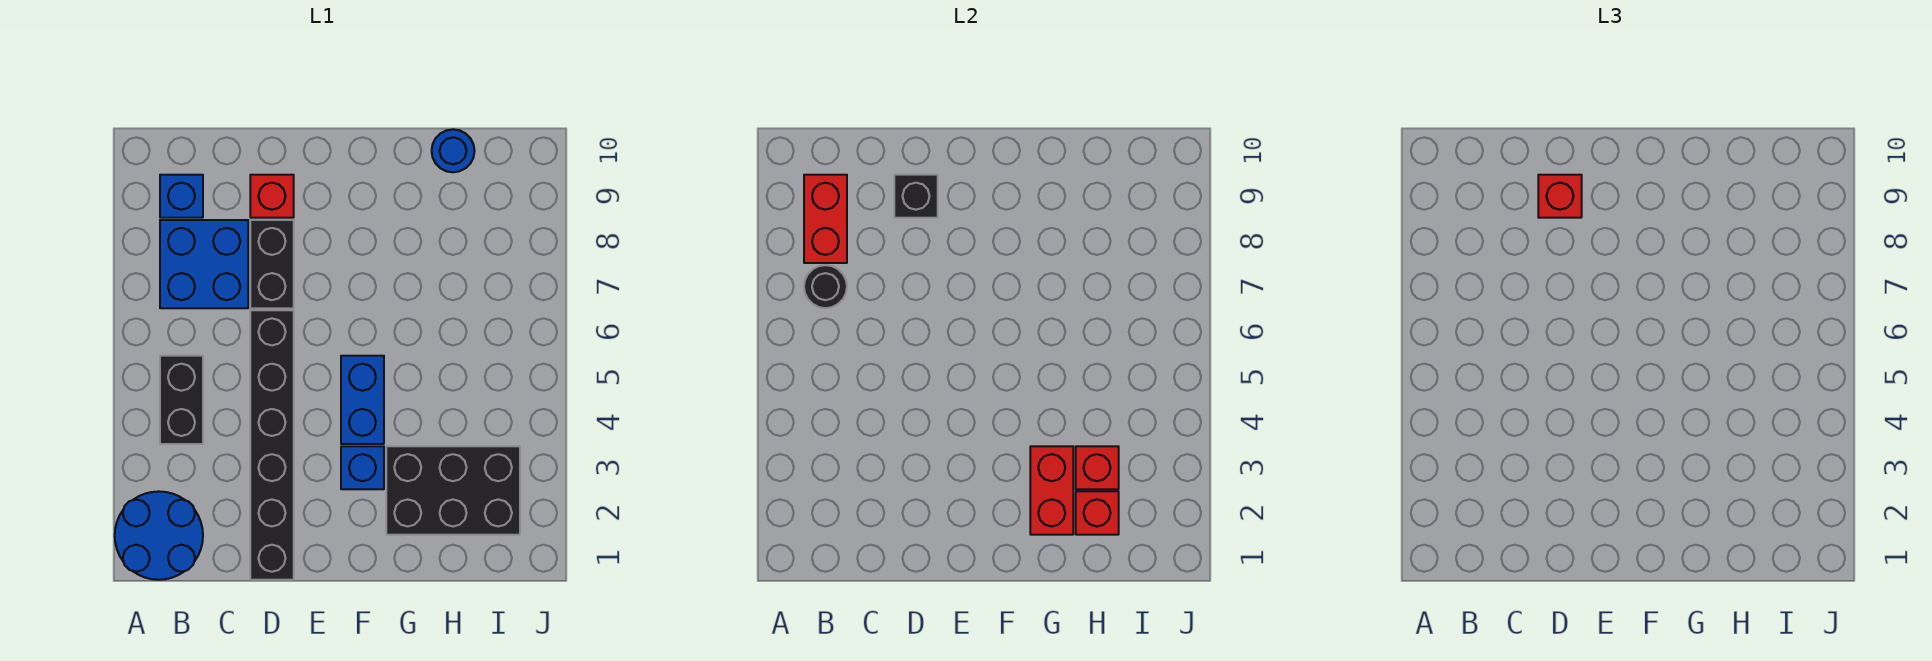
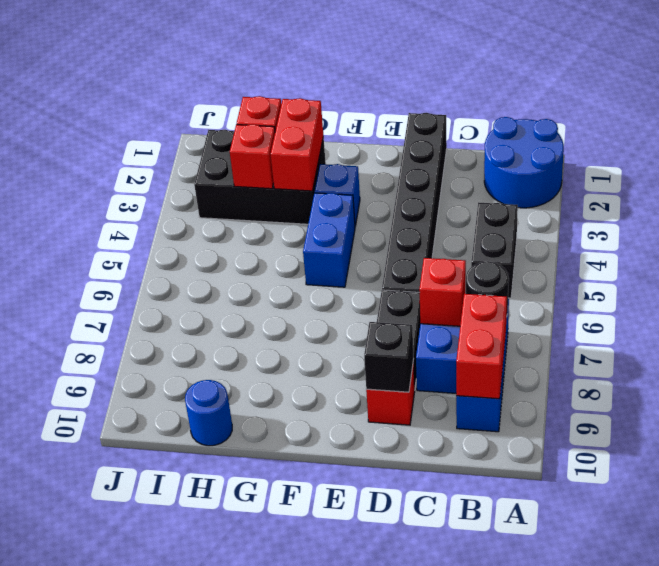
red 1x1 brick [1538,175,1582,218] -> red 1x1 brick moved to [419,258,466,326]

